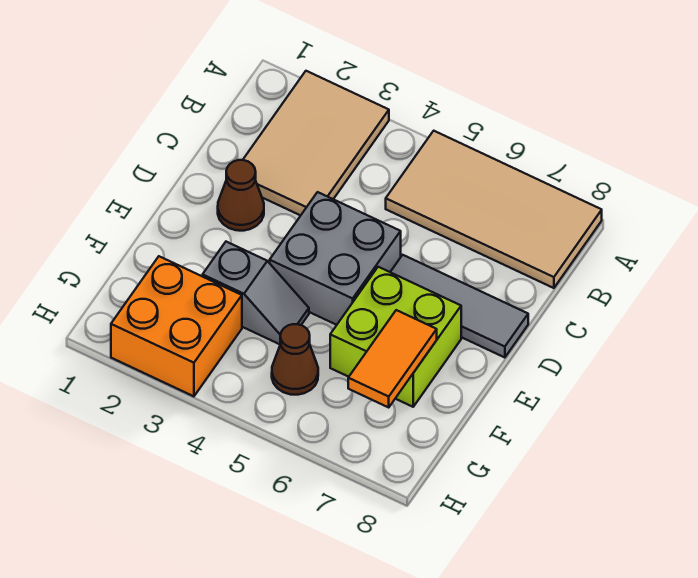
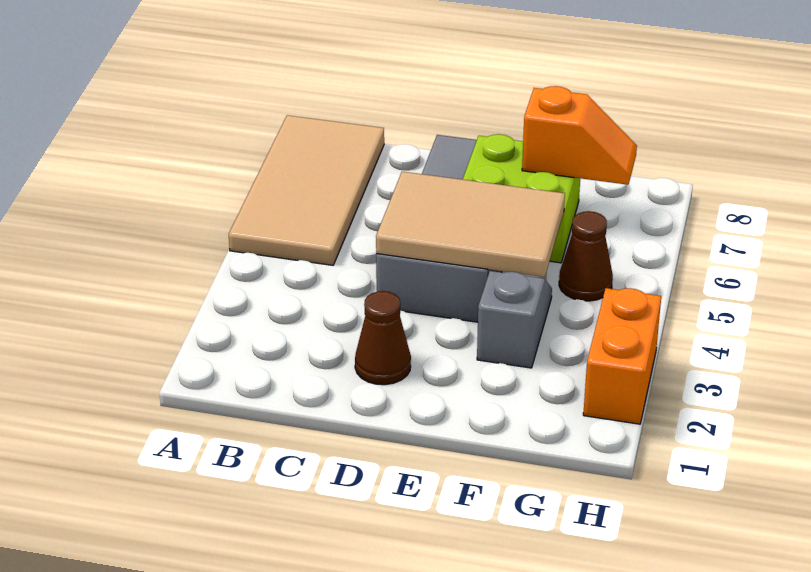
tan 2x3 tile [243,71,389,216] -> tan 2x3 tile moved to [376,172,565,277]
orange 1x2 tile [348,310,437,407] -> orange 1x2 slope [522,86,637,185]
orange 2x2 brick [111,256,242,396] -> orange 1x2 brick [583,288,661,424]

